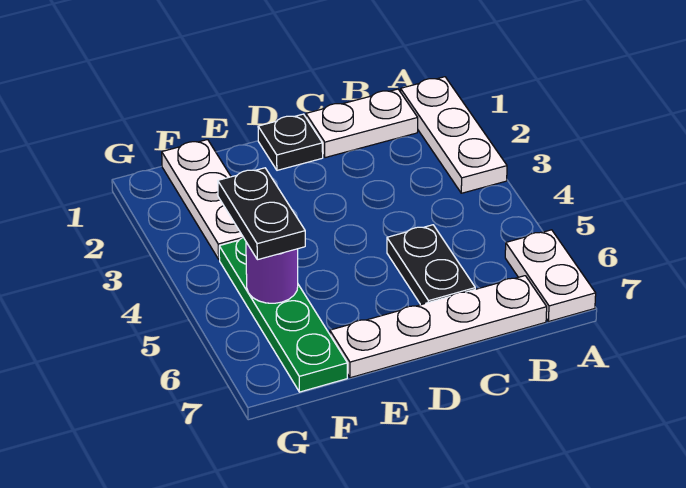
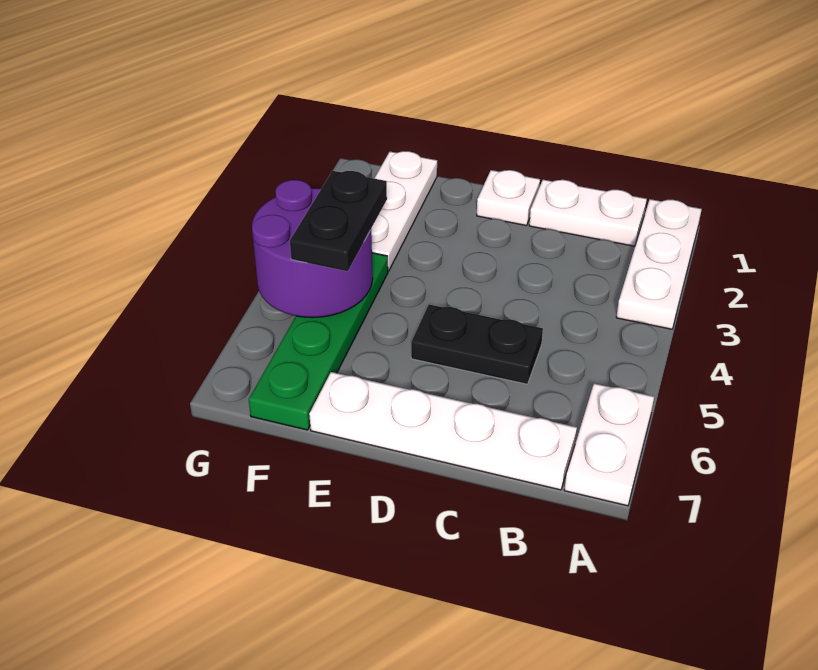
black 1x2 plate [387,225,475,305] -> black 1x2 plate turned to [411,305,543,384]
black 1x1 plate [258,114,323,170] -> white 1x1 plate [477,170,540,226]
purple 1x1 round brick [246,242,298,303] -> purple 2x2 round brick [252,180,373,318]

